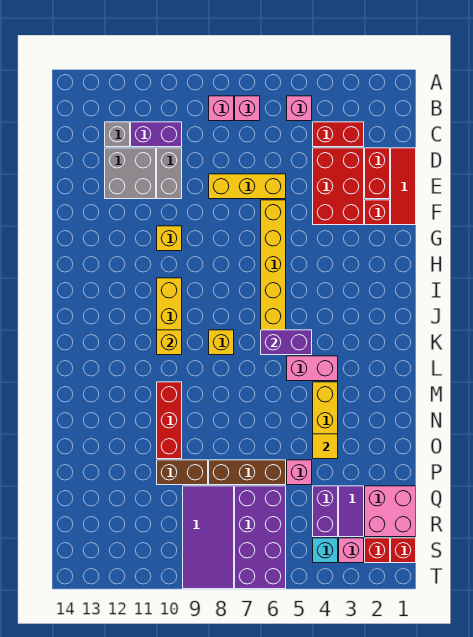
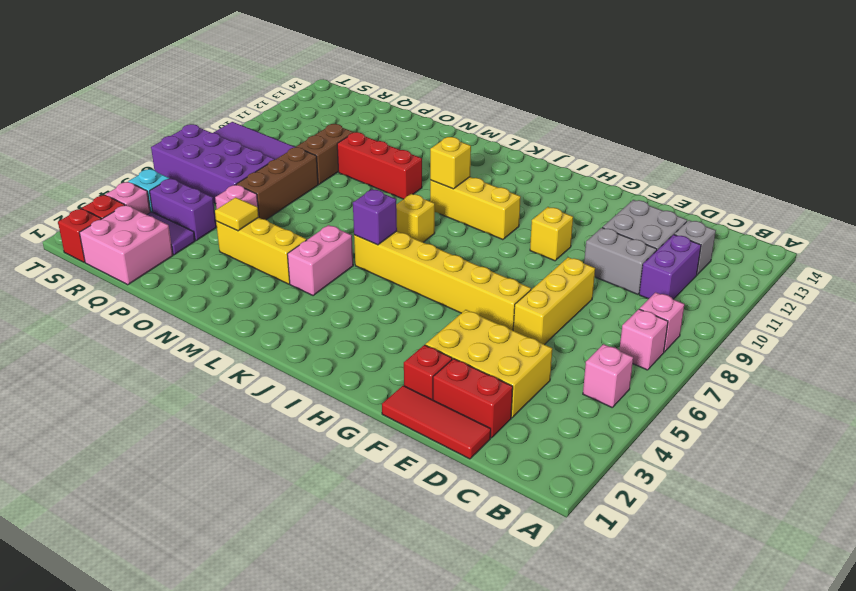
red 1x2 brick [313,122,364,147] -> none
red 2x3 brick [313,148,364,225] -> yellow 2x3 brick [425,310,552,418]
purple 1x2 brick [261,330,312,355] -> purple 1x1 brick [353,189,397,245]

